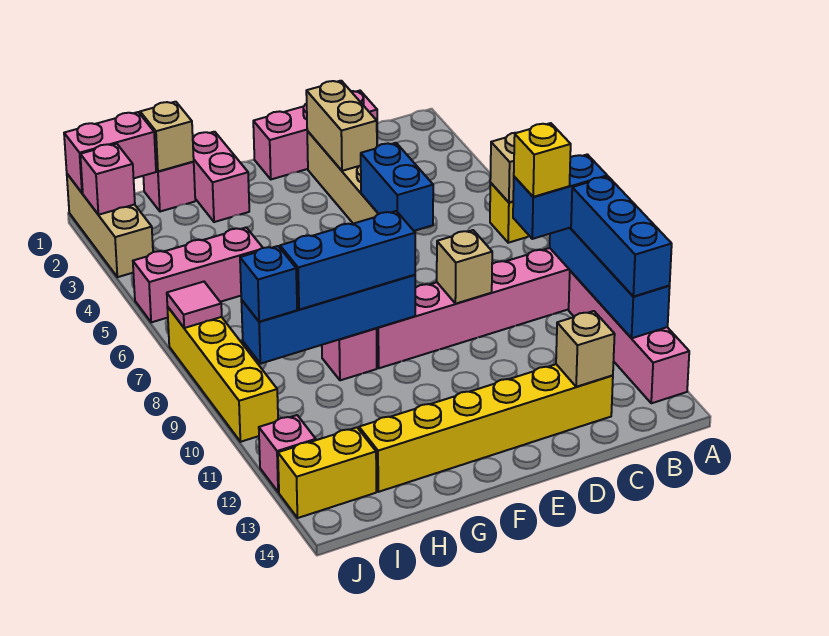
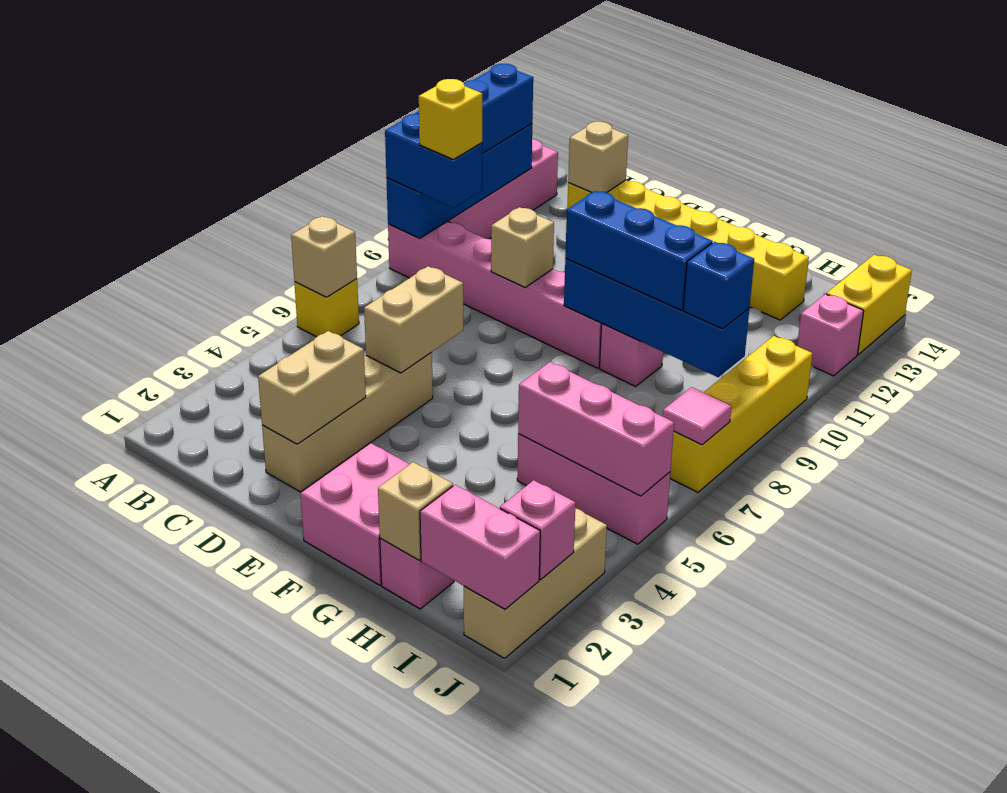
pink 1x3 brick [253,91,377,179] -> pink 1x3 brick moved to [518,362,674,496]
blue 1x2 brick [361,143,433,231] -> tan 1x2 brick [364,266,463,373]
pink 1x2 brick [193,132,249,222] -> pink 2x2 brick [301,443,410,585]
yellow 1x2 brick [278,427,376,518] -> yellow 1x2 brick turned to [826,255,912,355]

